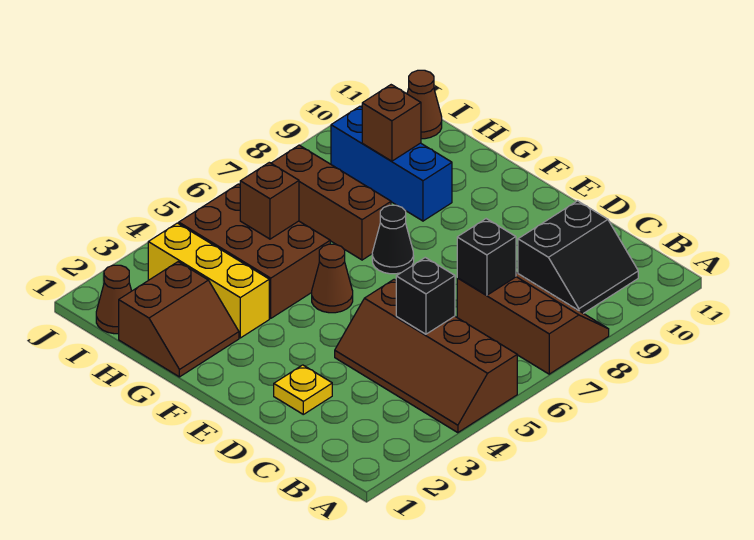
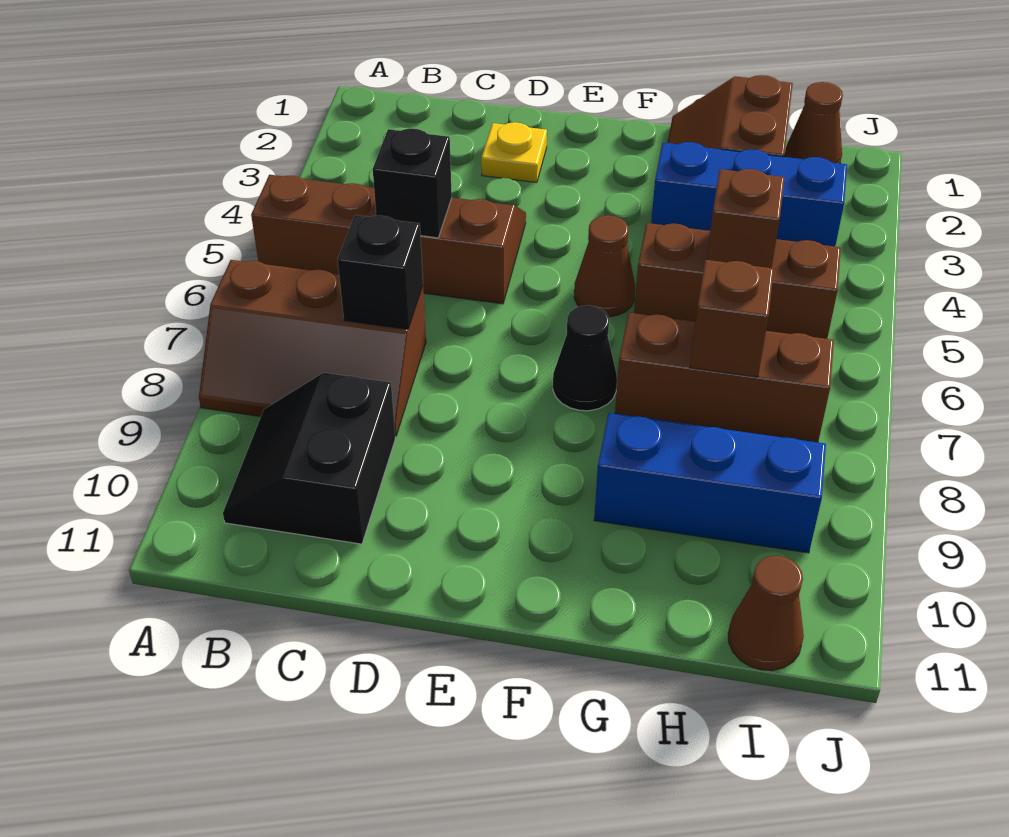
yellow 1x3 brick [148,223,269,338] -> blue 1x3 brick [651,142,847,246]
brown 2x3 brick [179,184,330,318] -> brown 1x3 brick [634,223,841,339]
brown 1x1 brick [362,85,421,161] -> brown 1x1 brick moved to [690,260,774,377]

